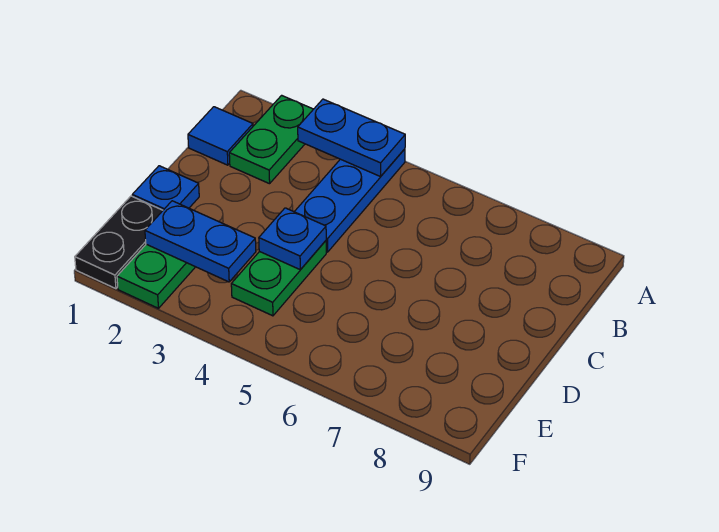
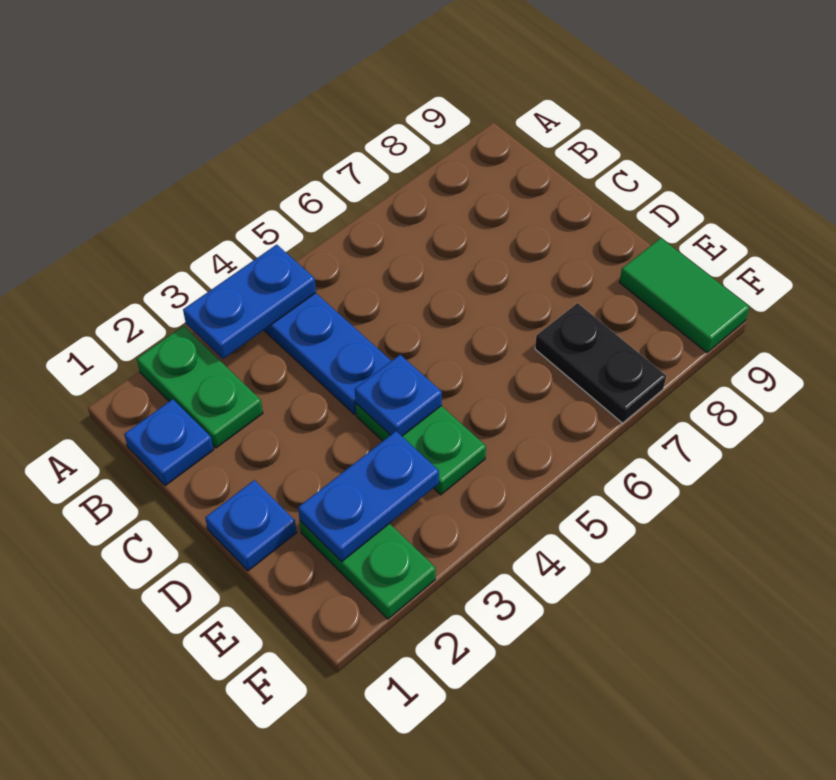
blue 1x1 tile [188,107,253,165] -> blue 1x1 plate [124,399,213,486]
black 1x2 plate [75,196,163,289] -> black 1x2 plate moved to [535,303,666,423]
none -> green 1x2 tile [619,238,749,352]

